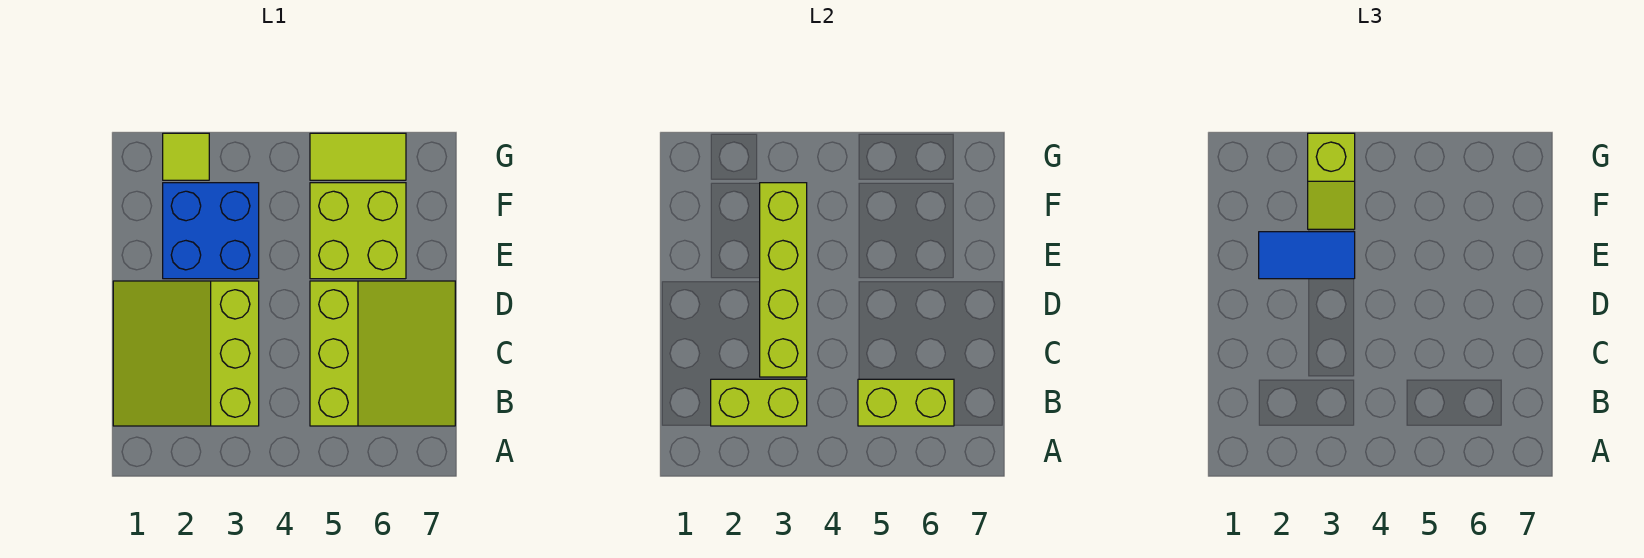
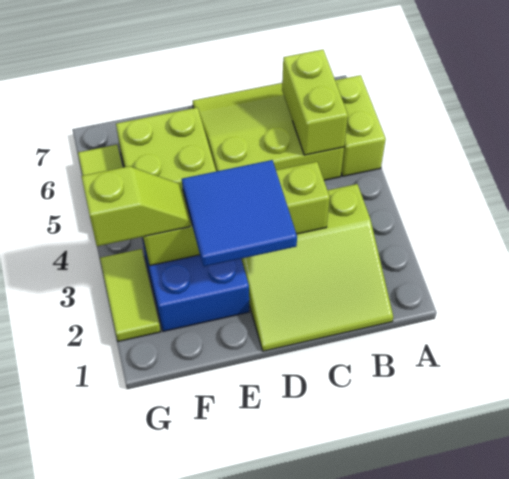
lime 1x2 brick [711,379,807,426] -> lime 1x2 brick moved to [335,75,386,176]
blue 1x2 tile [1259,232,1355,279] -> blue 2x2 tile [182,160,297,267]
lime 1x1 tile [163,133,209,180] -> lime 1x2 tile [100,249,161,342]

